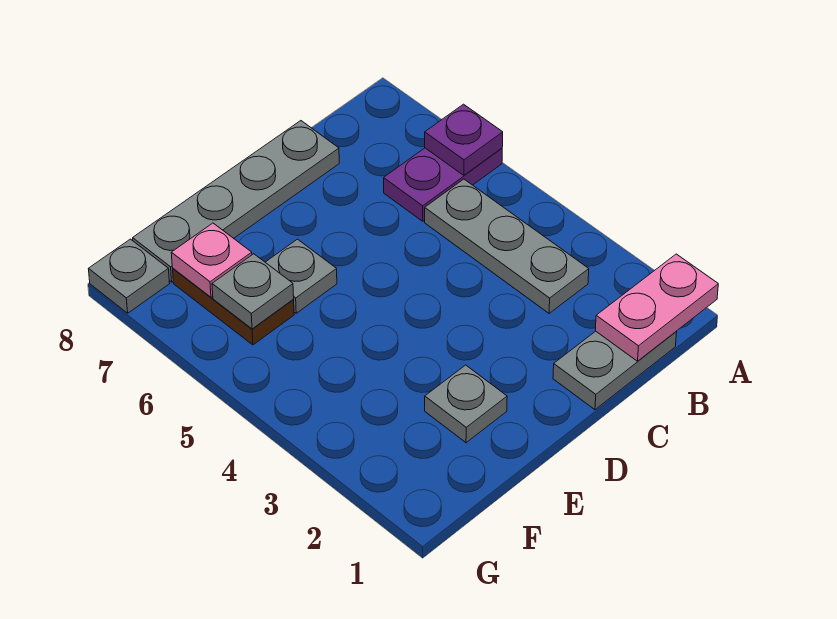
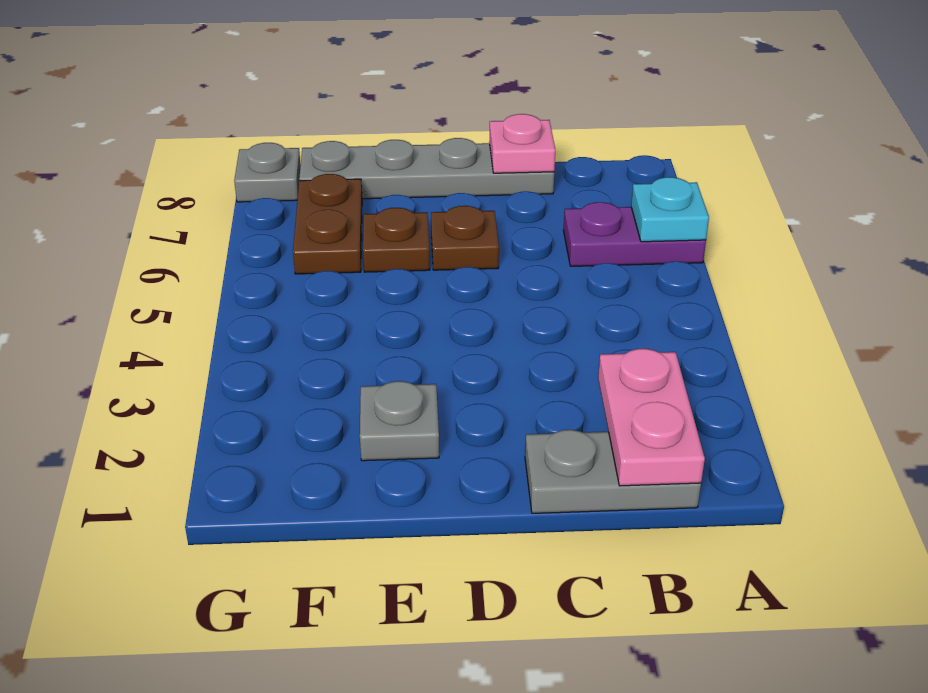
pink 1x2 plate [595,254,718,361] -> pink 1x2 plate turned to [598,349,705,486]
purple 1x1 plate [425,104,503,175] -> cyan 1x1 plate [631,177,709,242]
grey 1x3 plate [425,179,589,313] -> none
none -> brown 1x1 plate [431,206,499,270]
grey 1x1 plate [265,239,337,313] -> brown 1x1 plate [363,208,430,272]
grey 1x1 plate [212,254,294,329] -> none
pink 1x1 plate [171,223,252,297] -> pink 1x1 plate moved to [489,114,555,173]

